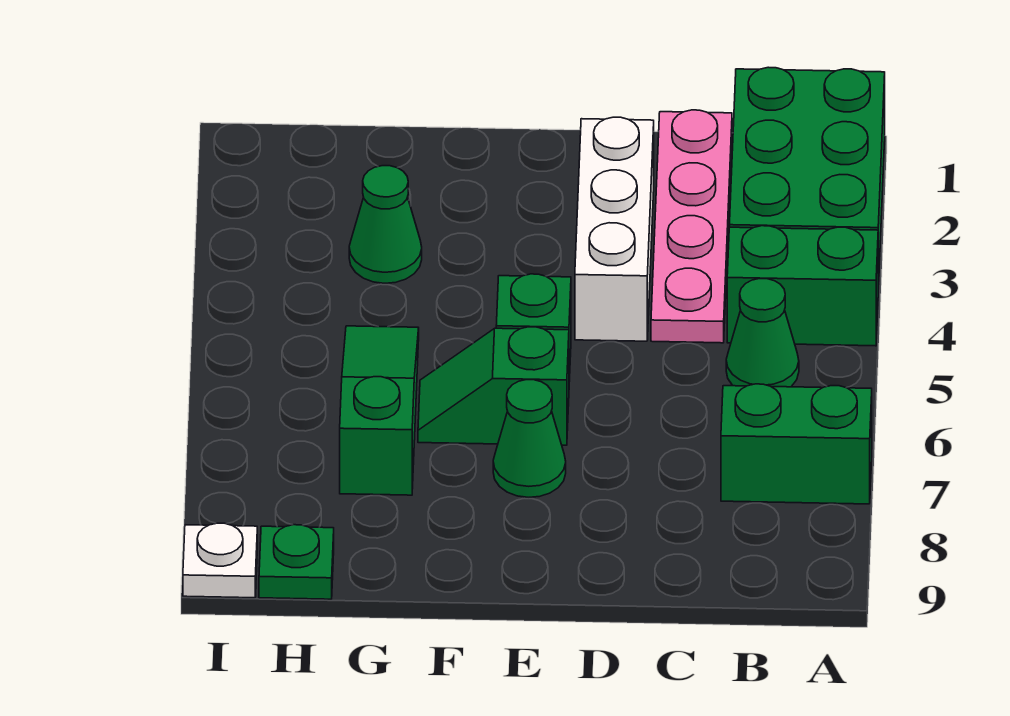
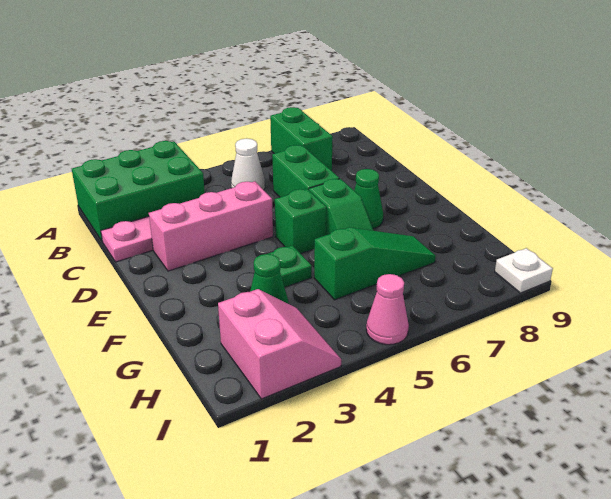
green 1x2 brick [727,226,878,346] -> green 1x2 brick moved to [272,145,339,197]
green 1x1 cone [726,279,799,387] -> white 1x1 cone [231,139,265,190]
white 1x3 brick [575,117,654,341] -> pink 1x3 brick [149,181,273,271]
green 1x3 slope [340,326,419,495] -> green 1x3 slope turned to [314,227,436,300]
none -> pink 2x2 slope [218,289,341,399]
green 1x1 plate [259,525,334,599] -> green 1x1 plate moved to [268,245,312,287]
none -> pink 1x1 cone [366,274,409,345]

